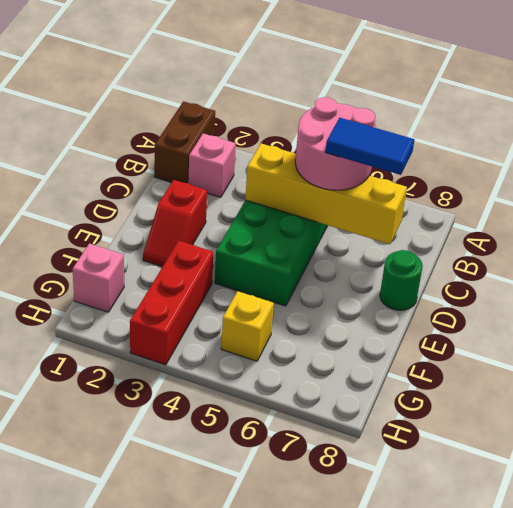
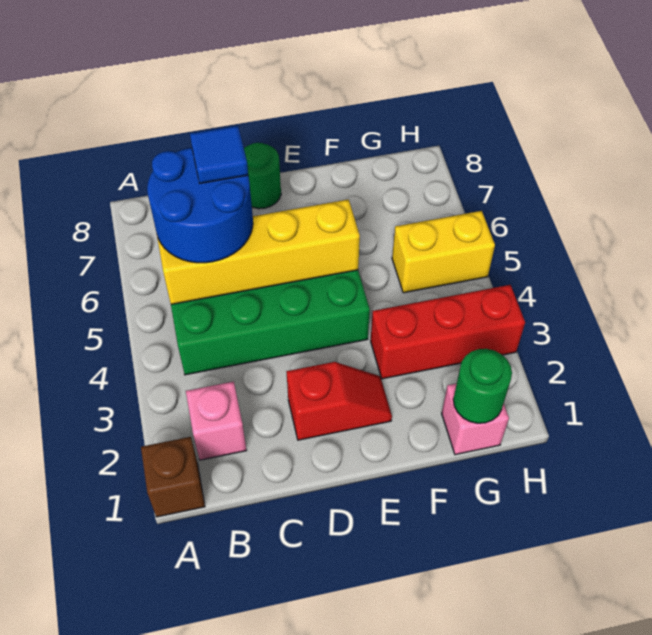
brown 1x2 brick [154,101,215,183] -> brown 1x1 brick [141,437,205,517]
pink 2x2 round brick [295,97,376,190] -> blue 2x2 round brick [147,148,253,263]
yellow 1x4 brick [245,143,407,244] -> yellow 1x4 brick turned to [157,199,360,304]
blue 1x2 tile [326,118,414,175] -> blue 1x1 tile [190,126,248,183]
none -> green 1x1 round brick [453,349,512,423]
yellow 1x1 brick [221,291,274,361] -> yellow 1x2 brick [392,211,495,293]

